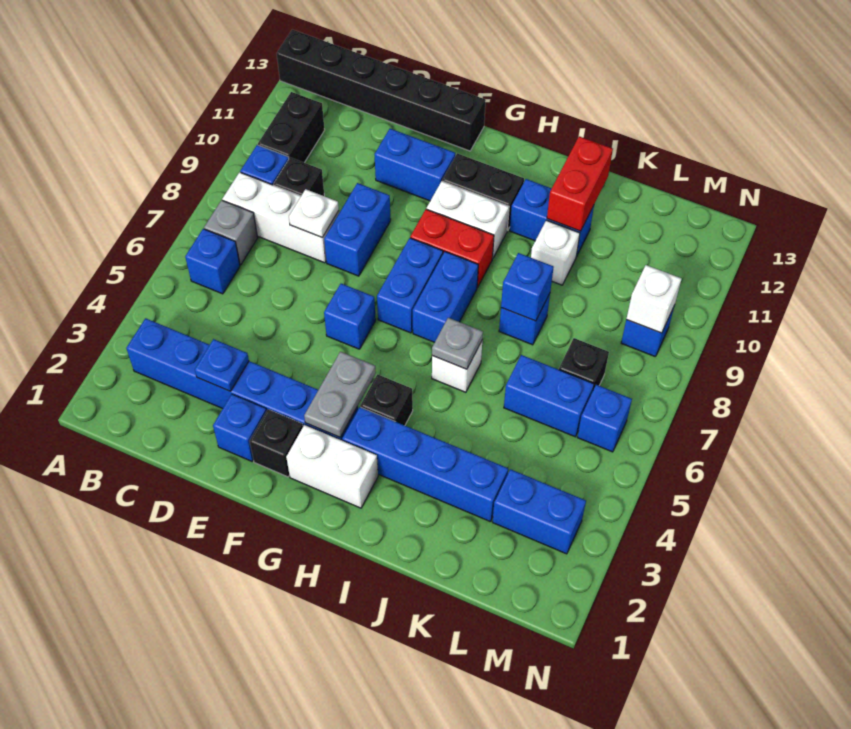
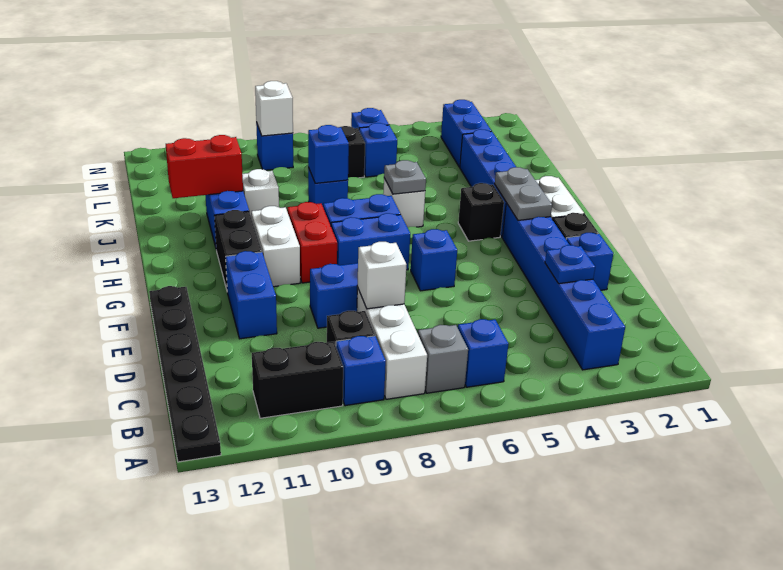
black 1x6 brick [277,30,486,151] -> black 1x6 plate [149,286,221,462]
white 1x1 plate [289,189,339,238] -> white 1x1 brick [357,242,407,309]
grey 1x2 plate [304,352,376,437] -> grey 1x2 plate turned to [495,167,552,220]
blue 1x2 brick [504,355,594,437] -> blue 1x1 brick [359,123,397,177]

